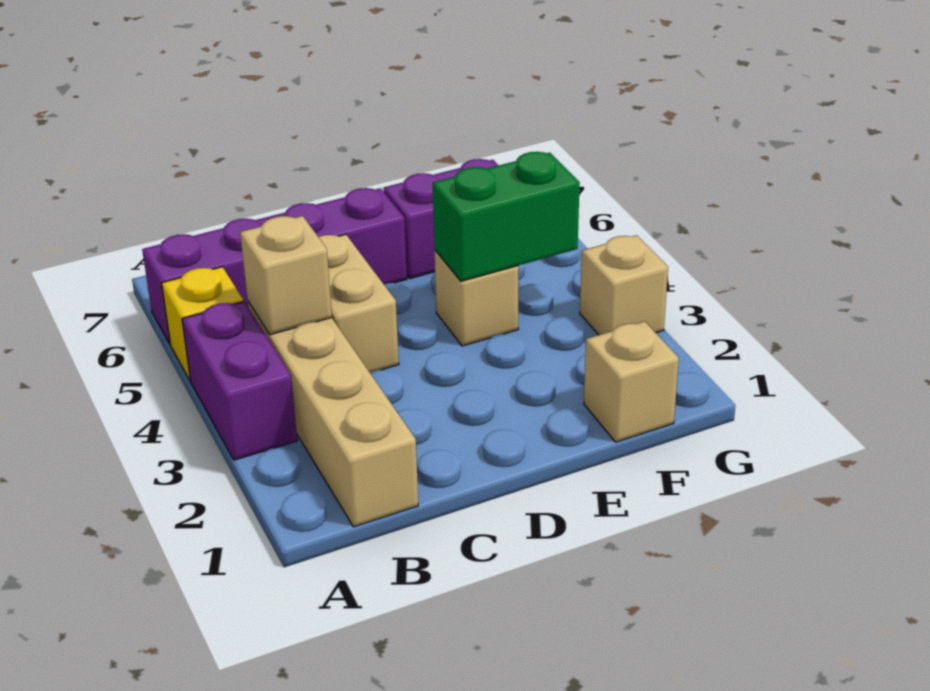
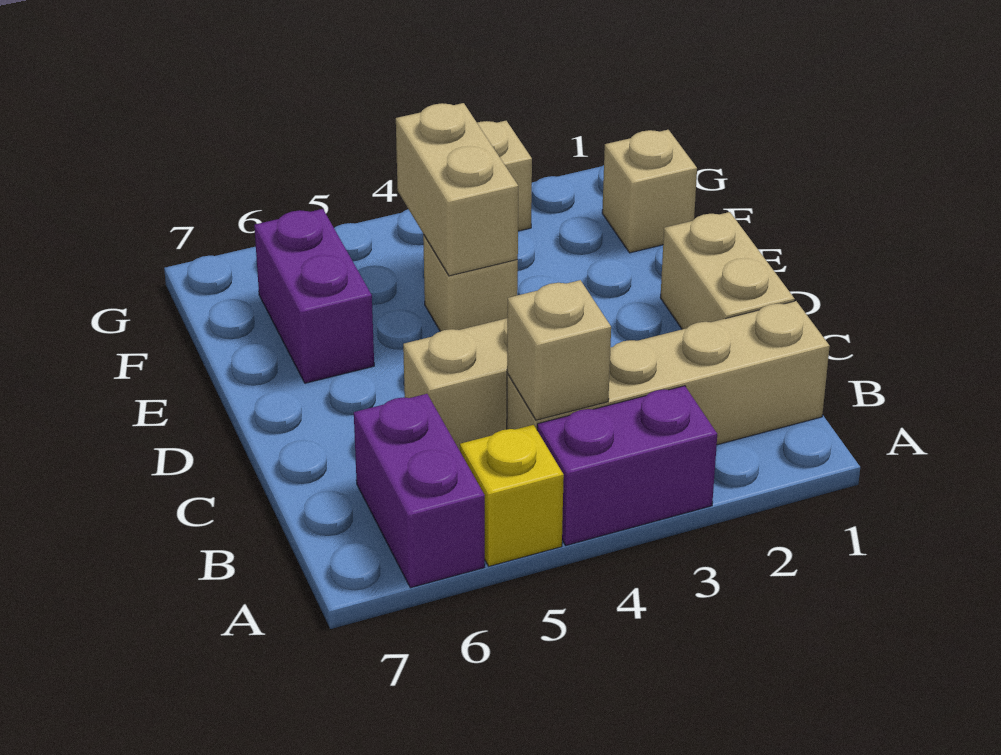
purple 1x4 brick [142,188,407,344] -> purple 1x2 brick [354,394,485,588]
none -> tan 1x2 brick [660,212,795,329]
green 1x2 brick [433,152,580,281] -> tan 1x2 brick [396,103,518,276]

